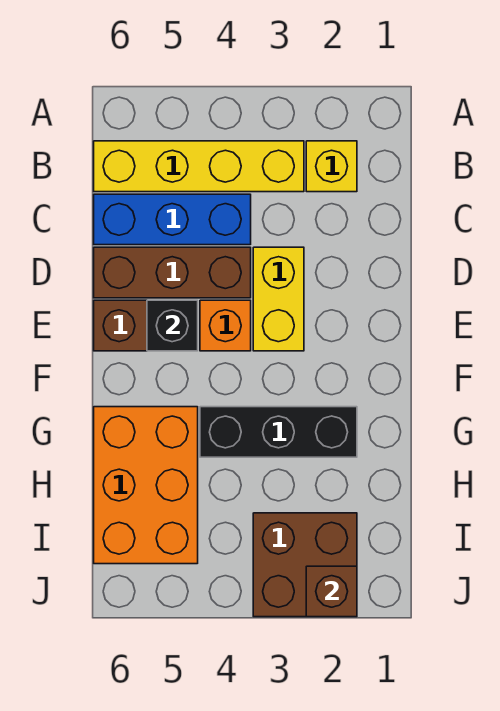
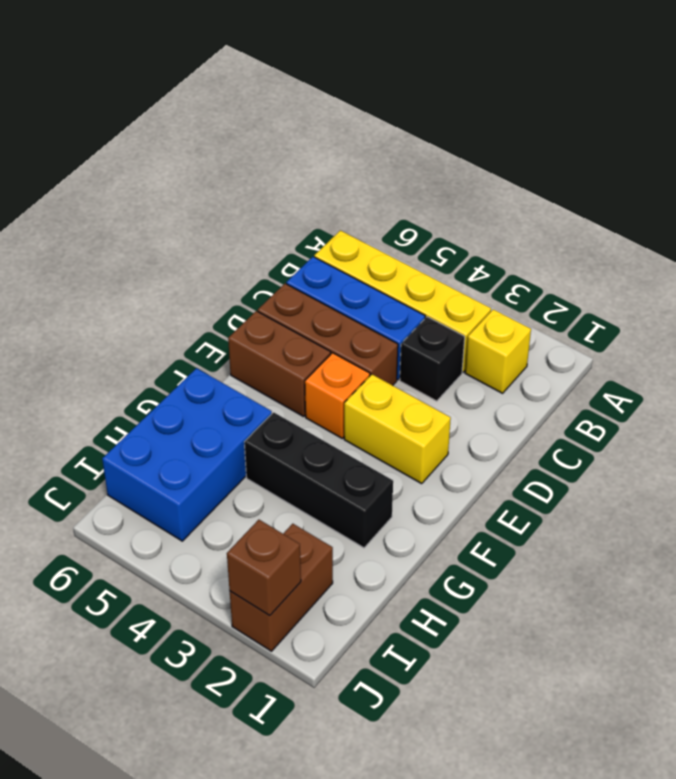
yellow 1x2 brick [253,247,304,351] -> yellow 1x2 brick turned to [344,374,451,484]
black 1x1 brick [147,300,198,351] -> black 1x1 brick moved to [400,317,465,401]
orange 2x3 brick [94,407,198,564] -> blue 2x3 brick [102,368,272,541]
brown 2x2 brick [253,513,357,617] -> brown 1x2 brick [230,524,333,651]

